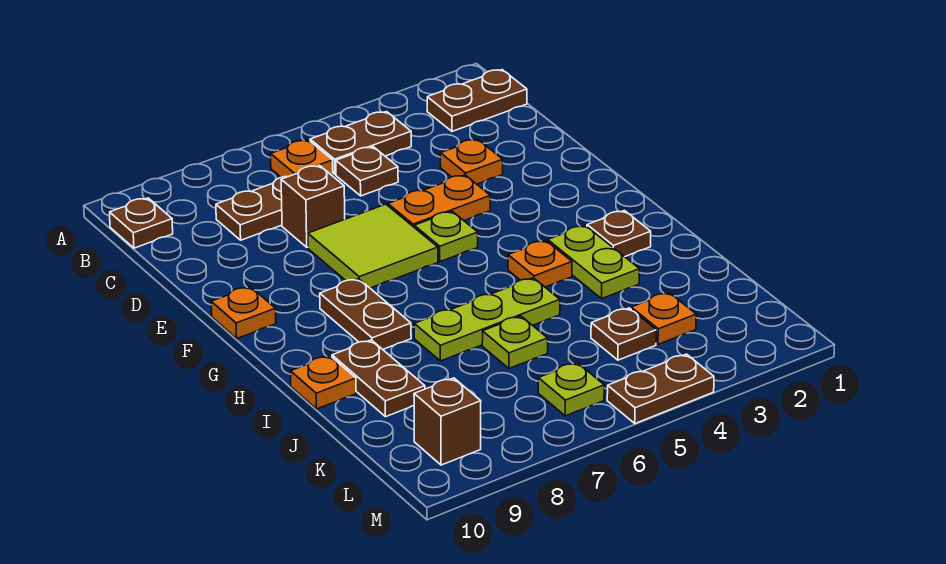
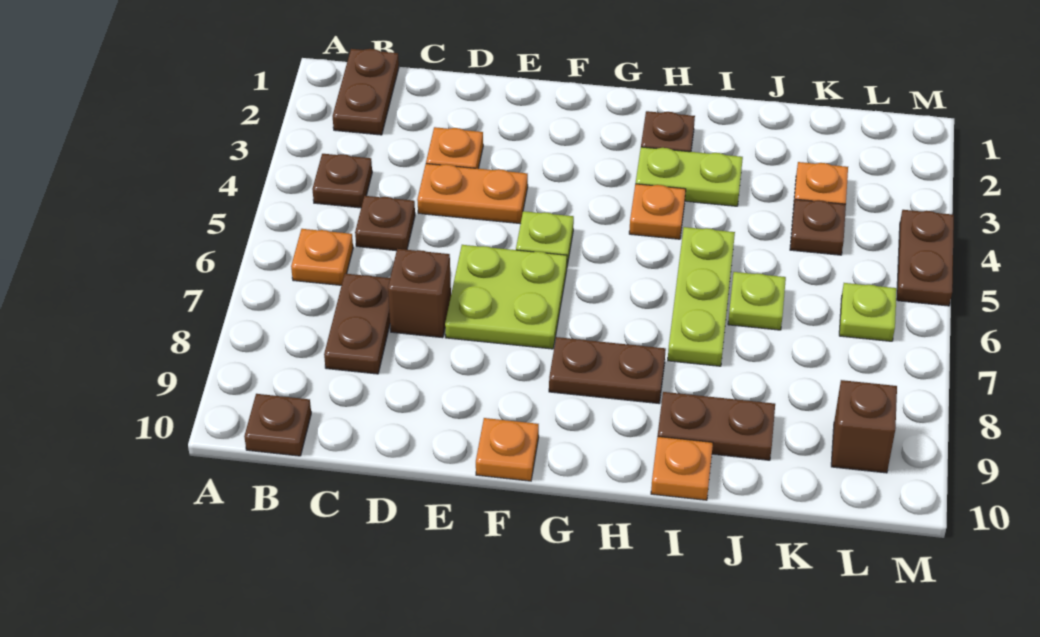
brown 1x2 plate [310,112,411,174] -> brown 1x1 plate [312,154,372,208]
orange 1x2 plate [388,175,490,227] -> orange 1x2 plate turned to [417,164,528,224]
lime 2x2 tile [308,204,438,288] -> lime 2x2 plate [445,245,567,349]

